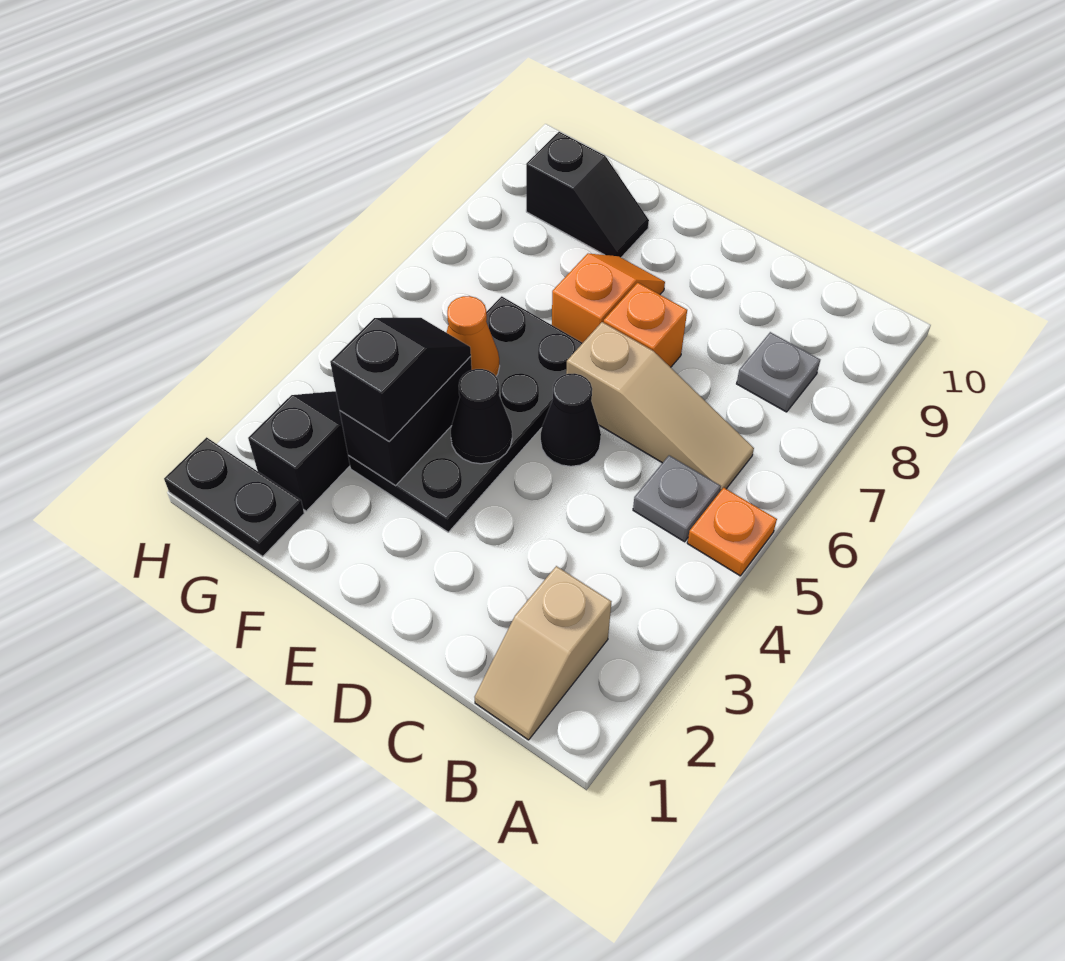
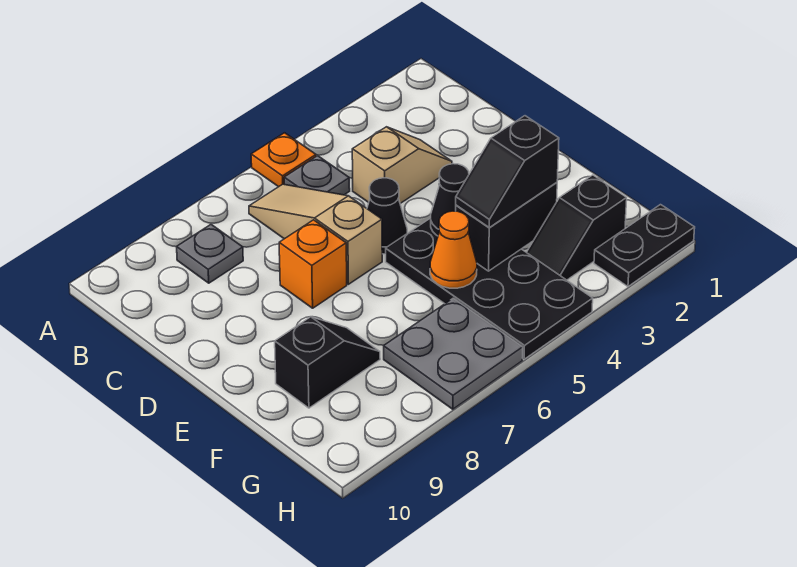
tan 1x2 slope [475,566,611,740] -> tan 1x2 slope moved to [352,127,452,203]
black 2x4 plate [348,296,582,532] -> black 2x4 plate turned to [386,218,593,359]
orange 1x2 slope [552,254,665,343] -> none
black 1x2 slope [526,132,649,257] -> black 1x2 slope turned to [275,317,380,408]
black 1x2 plate [164,437,304,556] -> black 1x2 plate turned to [594,205,695,286]
none -> grey 2x2 plate [384,298,523,409]

